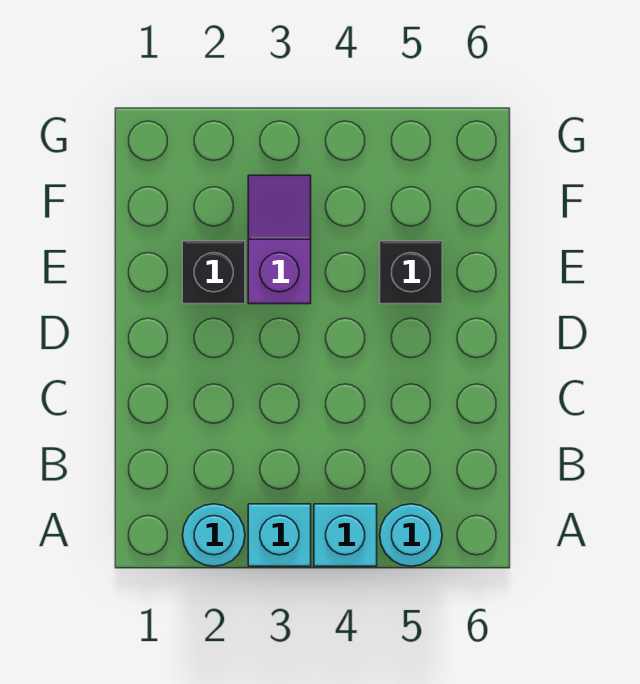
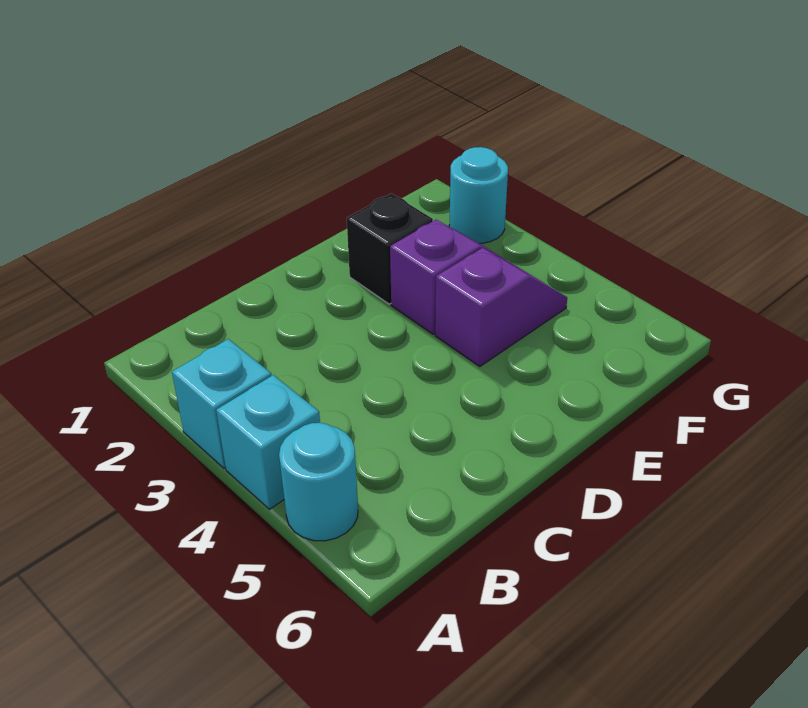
cyan 1x1 round brick [183,504,245,566] -> cyan 1x1 round brick moved to [449,147,508,243]
none -> purple 1x2 slope [435,248,567,367]
black 1x1 brick [380,241,442,304] -> none

